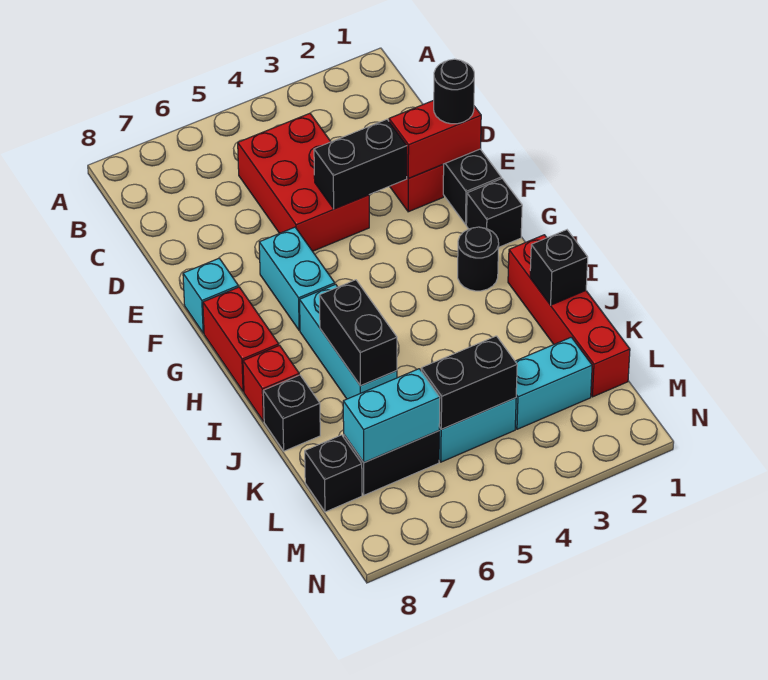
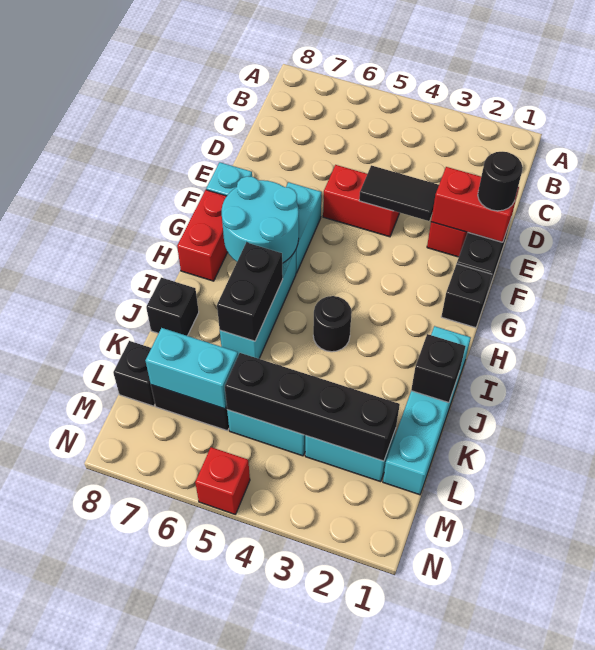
red 2x3 brick [238,113,369,251] -> red 1x2 brick [323,165,399,237]
black 1x2 brick [314,119,407,209] -> black 1x2 tile [359,165,439,221]
none -> cyan 2x2 round brick [222,176,299,263]
black 1x1 round brick [458,227,499,291] -> black 1x1 round brick moved to [313,296,352,352]
red 1x4 brick [508,235,630,397] -> cyan 1x4 brick [383,326,471,495]
red 1x1 brick [243,345,299,421] -> red 1x1 brick moved to [195,447,250,515]
black 1x2 brick [421,336,517,429] -> black 1x4 brick [225,353,400,461]

